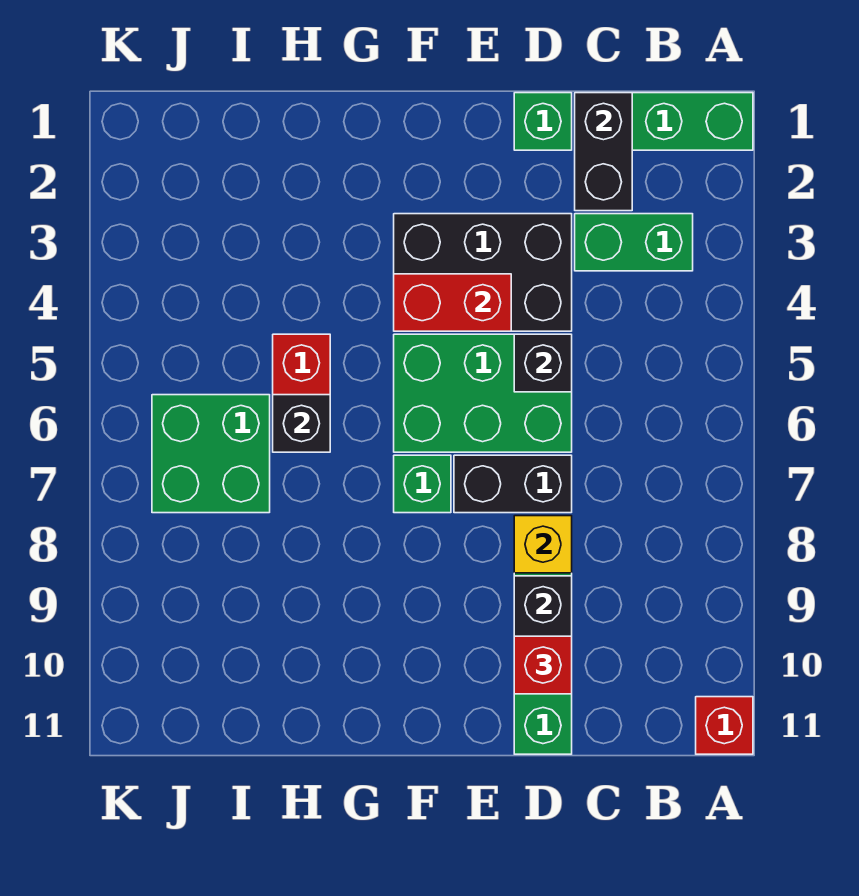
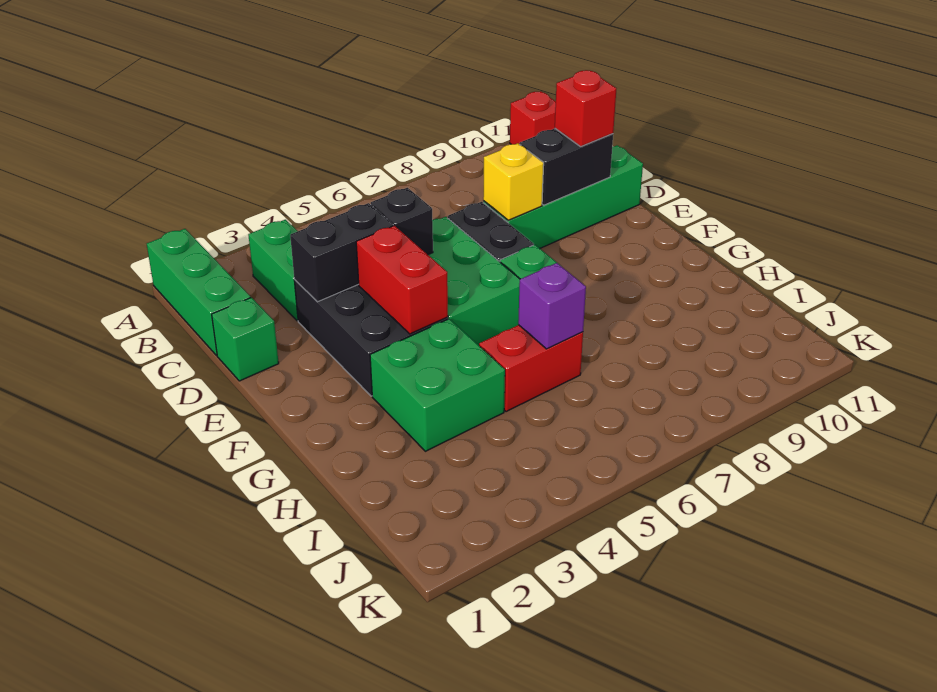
black 1x2 brick [575,93,632,211] -> black 1x2 brick moved to [290,203,393,302]
black 1x1 brick [273,395,330,452] -> purple 1x1 brick [518,263,586,349]
green 2x2 brick [152,395,270,513] -> green 2x2 brick moved to [370,319,505,451]

